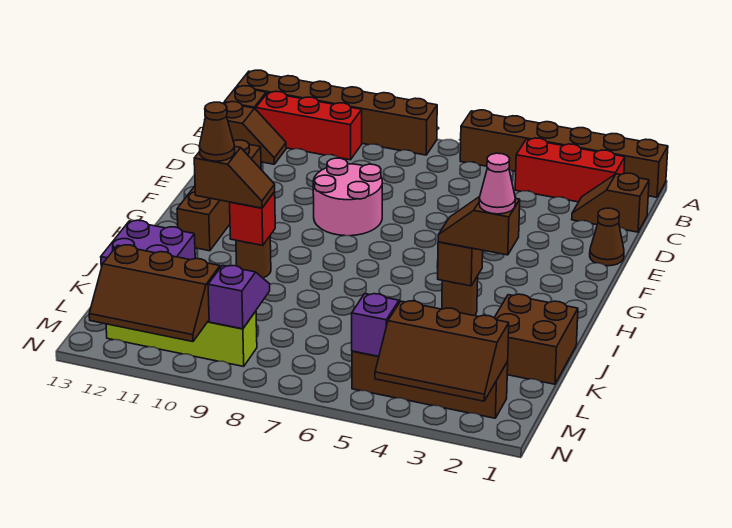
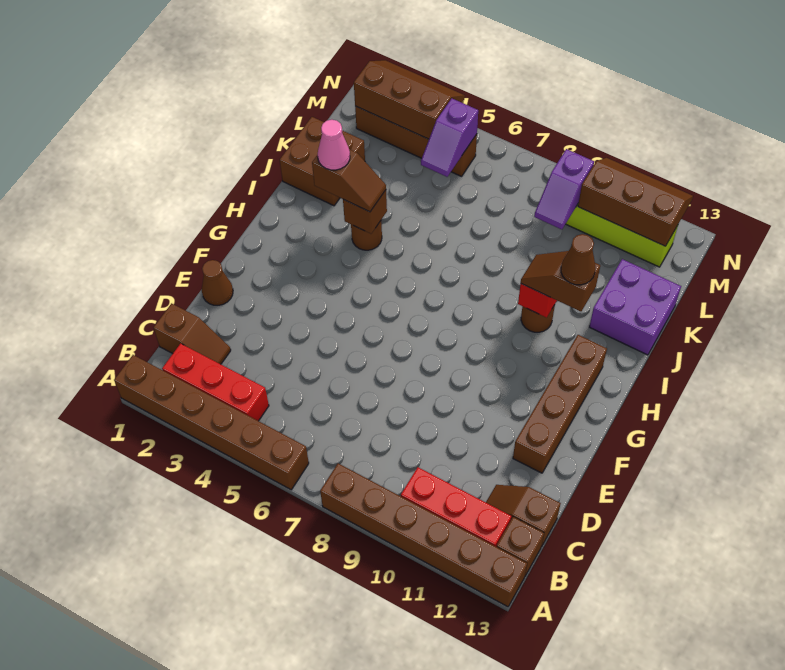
pink 2x2 round brick [313,158,382,236] -> none

